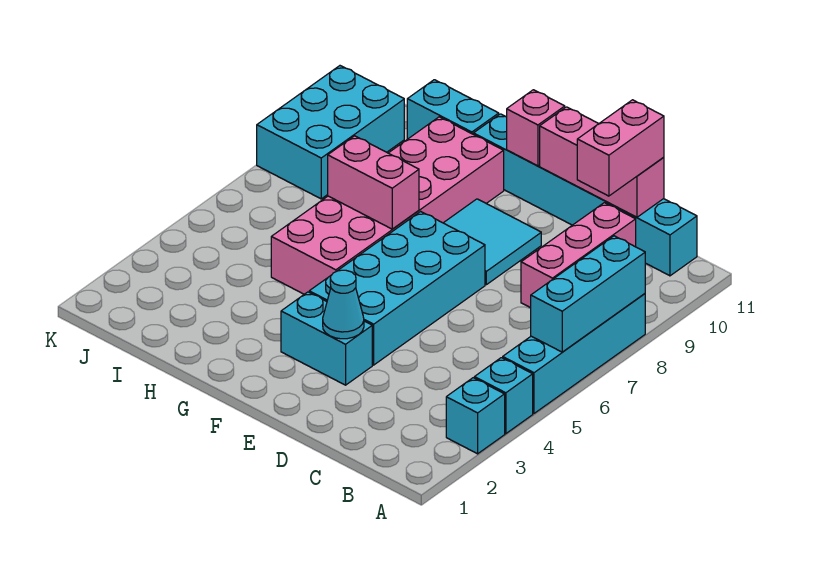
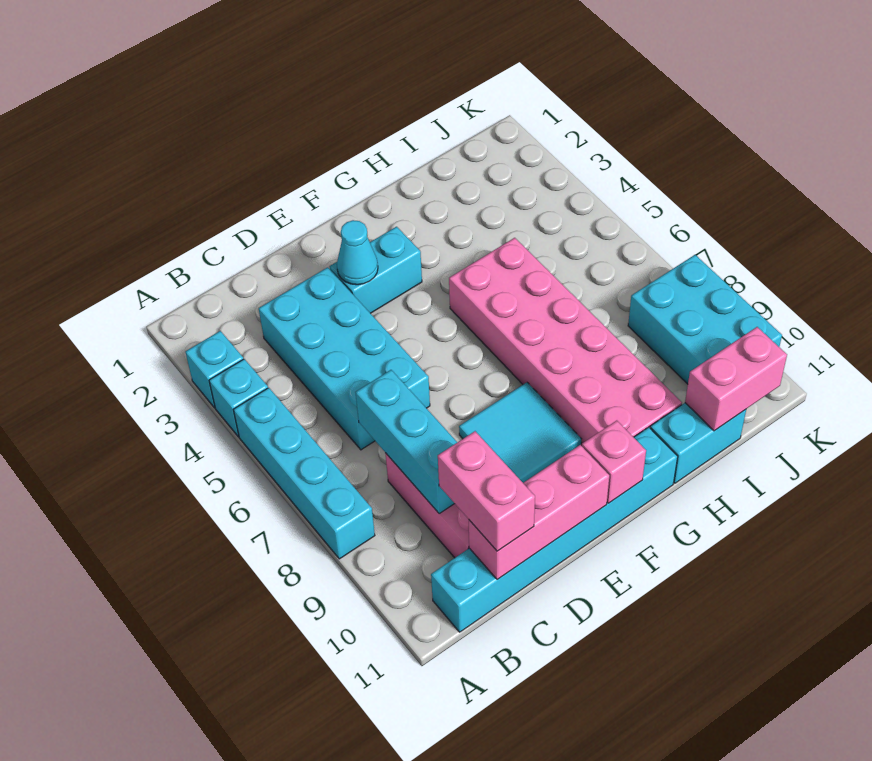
cyan 1x3 brick [531,236,645,352] -> cyan 1x3 brick moved to [355,370,457,513]
cyan 2x4 brick [309,211,485,365] -> cyan 2x4 brick moved to [259,267,430,450]
pink 1x2 brick [328,136,419,229] -> pink 1x2 brick moved to [685,327,787,431]

